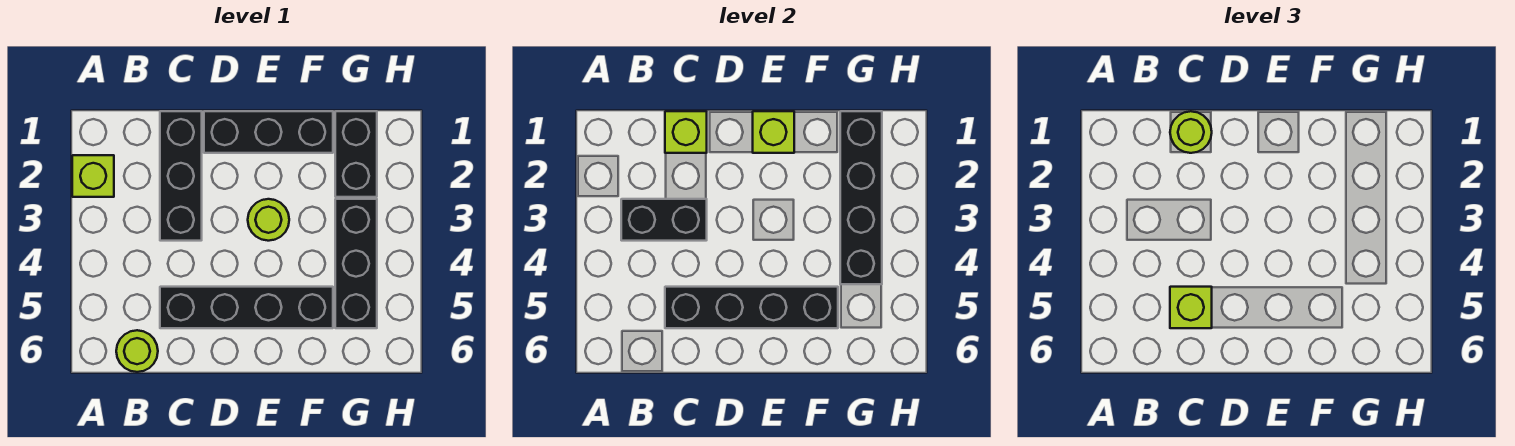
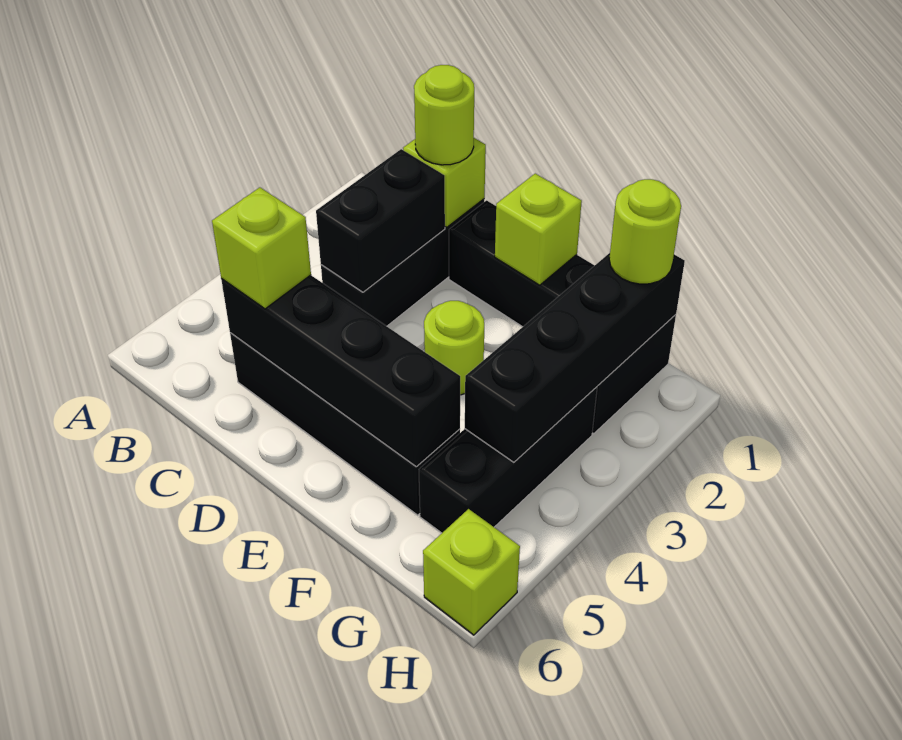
lime 1x1 brick [72,155,114,197] -> lime 1x1 brick moved to [423,509,520,635]
black 1x2 brick [621,199,707,241] -> black 1x2 brick turned to [316,149,445,292]
lime 1x1 round brick [116,330,158,372] -> lime 1x1 round brick moved to [609,179,681,284]

